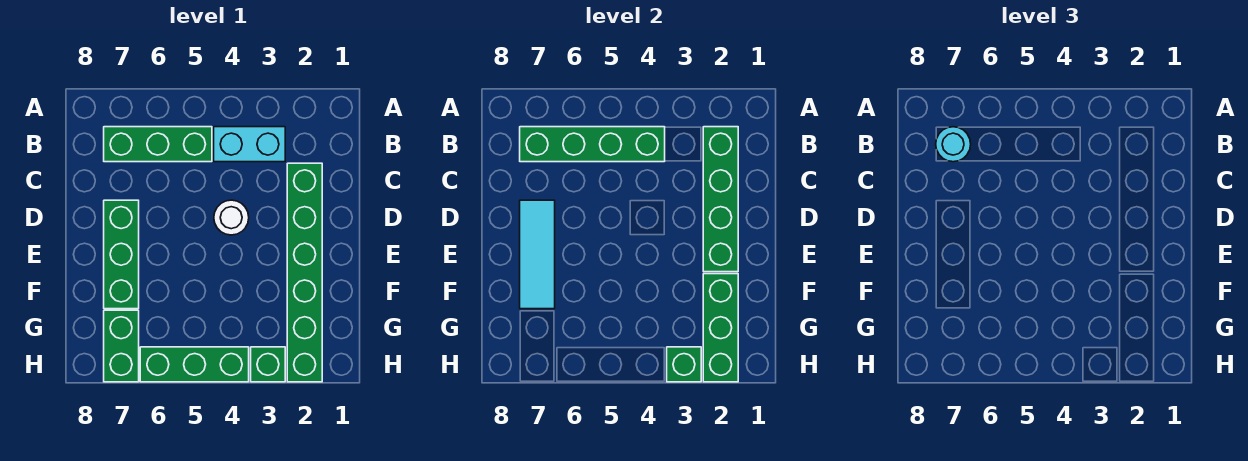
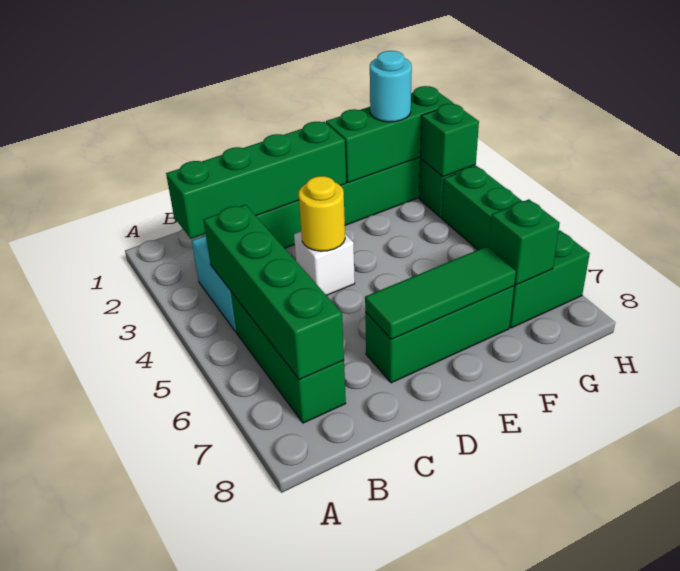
cyan 1x1 round brick [936,127,971,162] -> cyan 1x1 round brick moved to [370,51,412,122]
white 1x1 round brick [214,200,249,235] -> white 1x1 brick [294,232,355,295]
none -> yellow 1x1 round brick [299,176,345,251]
cyan 1x3 tile [520,200,555,309] -> green 1x3 tile [365,246,516,339]
none -> green 1x1 brick [489,199,560,285]

